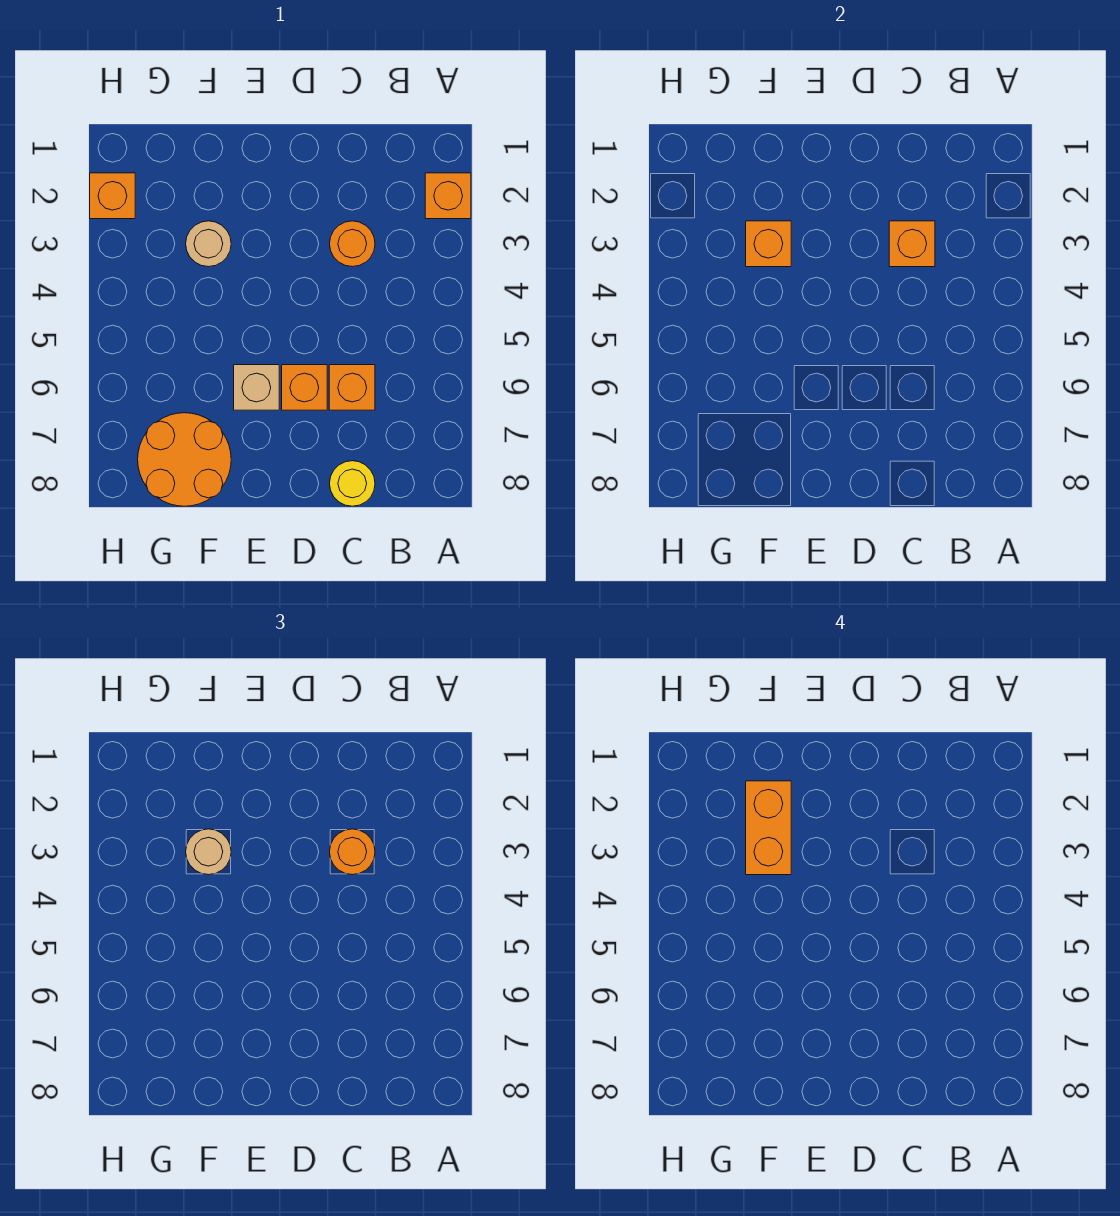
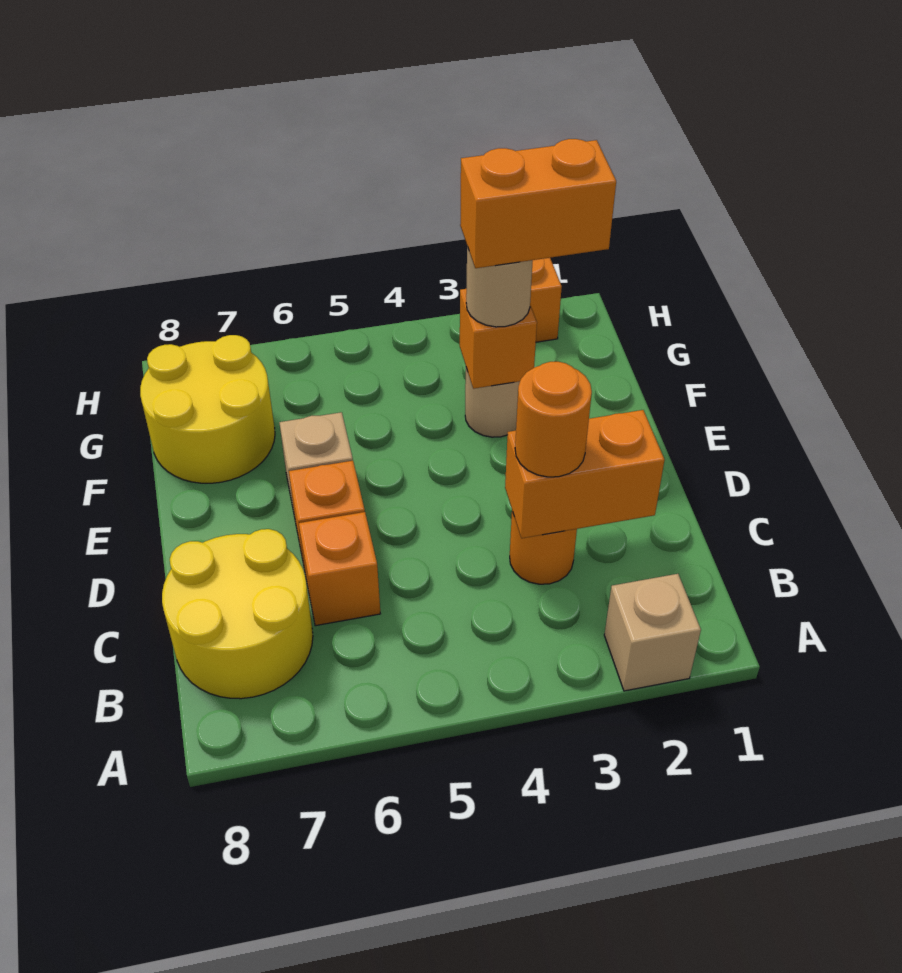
orange 1x1 brick [425,173,471,219] -> tan 1x1 brick [604,574,701,691]
orange 1x1 brick [889,221,935,267] -> orange 1x2 brick [505,410,664,538]
yellow 1x1 round brick [330,461,375,506] -> yellow 2x2 round brick [162,529,313,699]
orange 2x2 round brick [138,413,231,506] -> yellow 2x2 round brick [140,335,275,483]

